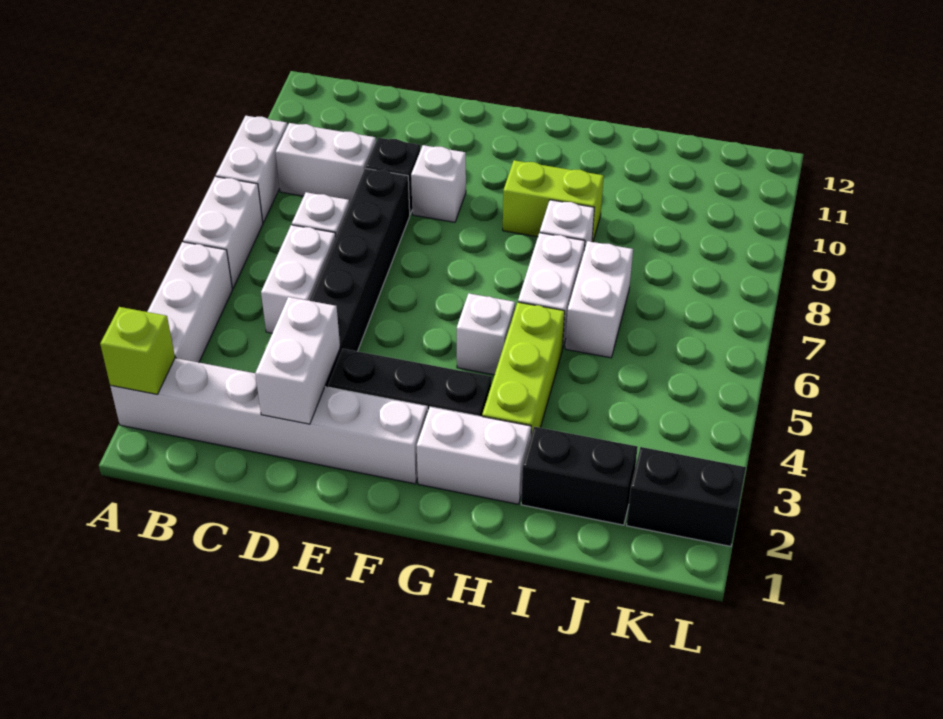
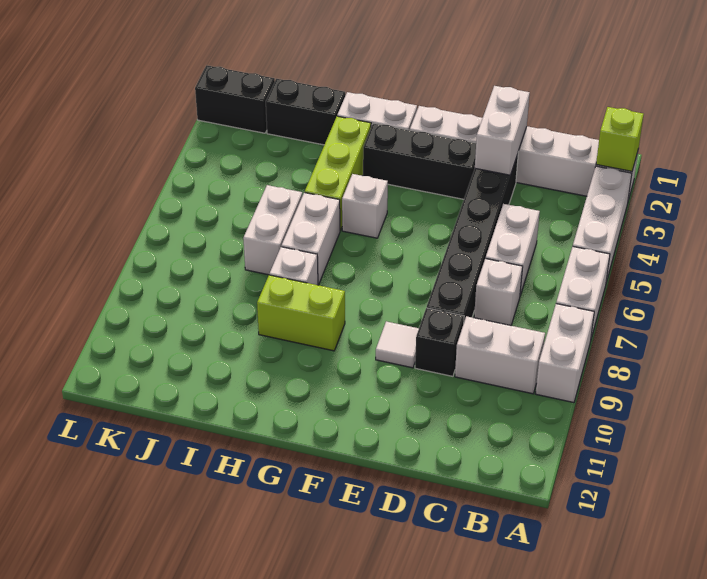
white 1x1 brick [411,145,466,222] -> white 1x1 tile [376,321,419,368]

